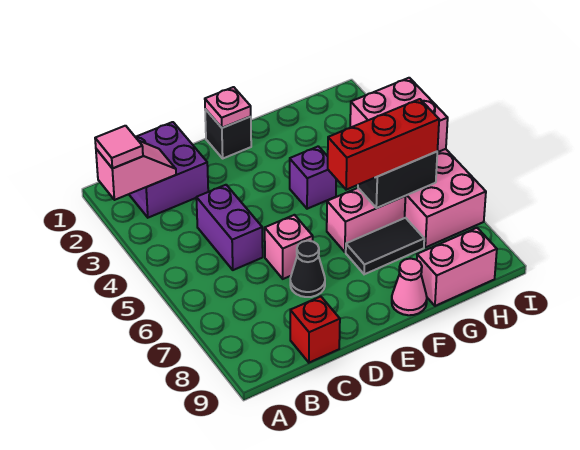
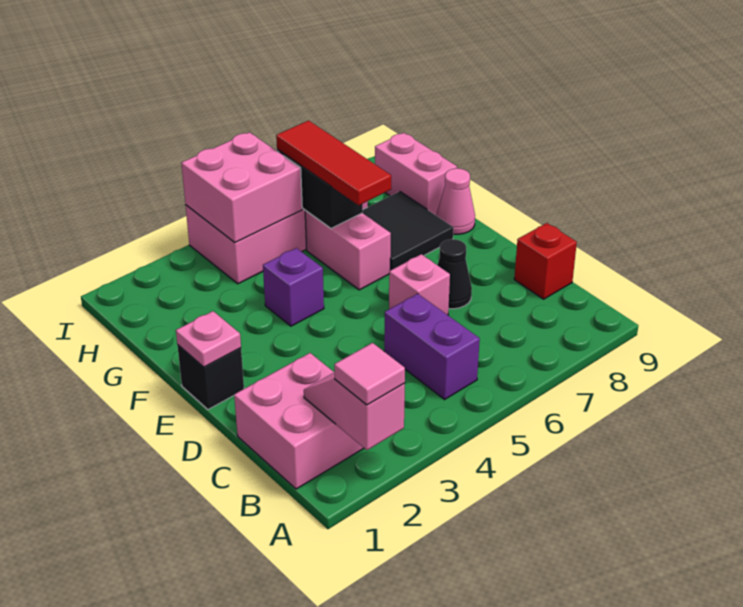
purple 2x2 brick [129,122,208,218] -> pink 2x2 brick [234,353,364,489]
purple 1x2 brick [196,185,263,270] -> purple 1x2 brick turned to [384,294,480,399]
red 1x3 brick [328,99,439,190] -> red 1x3 tile [276,121,391,205]
black 1x2 tile [346,218,424,274] -> black 2x2 tile [363,191,454,270]

